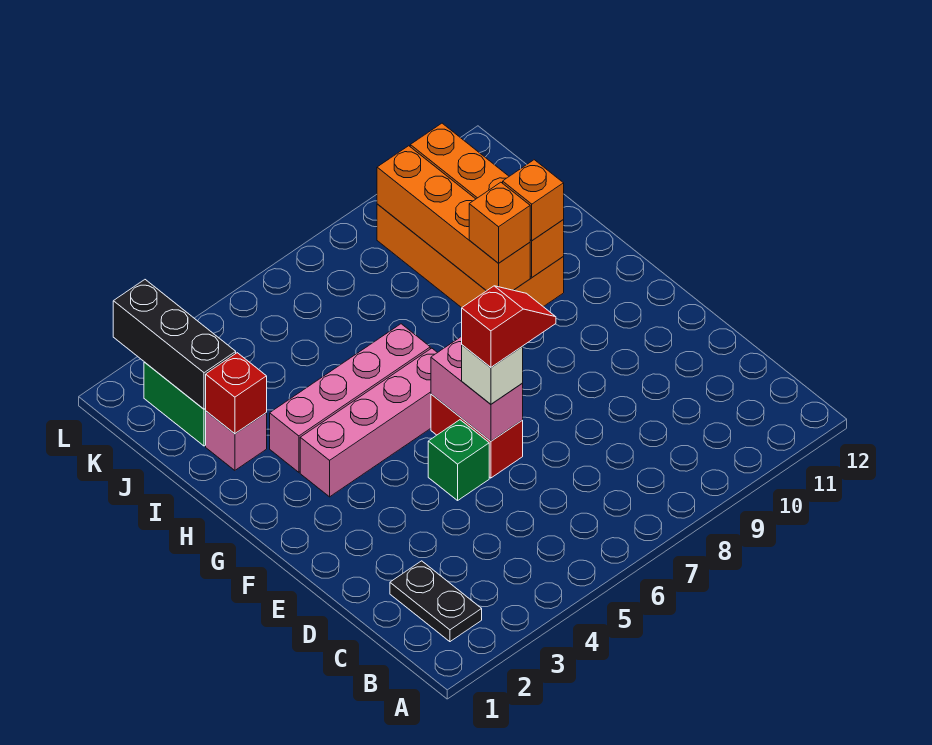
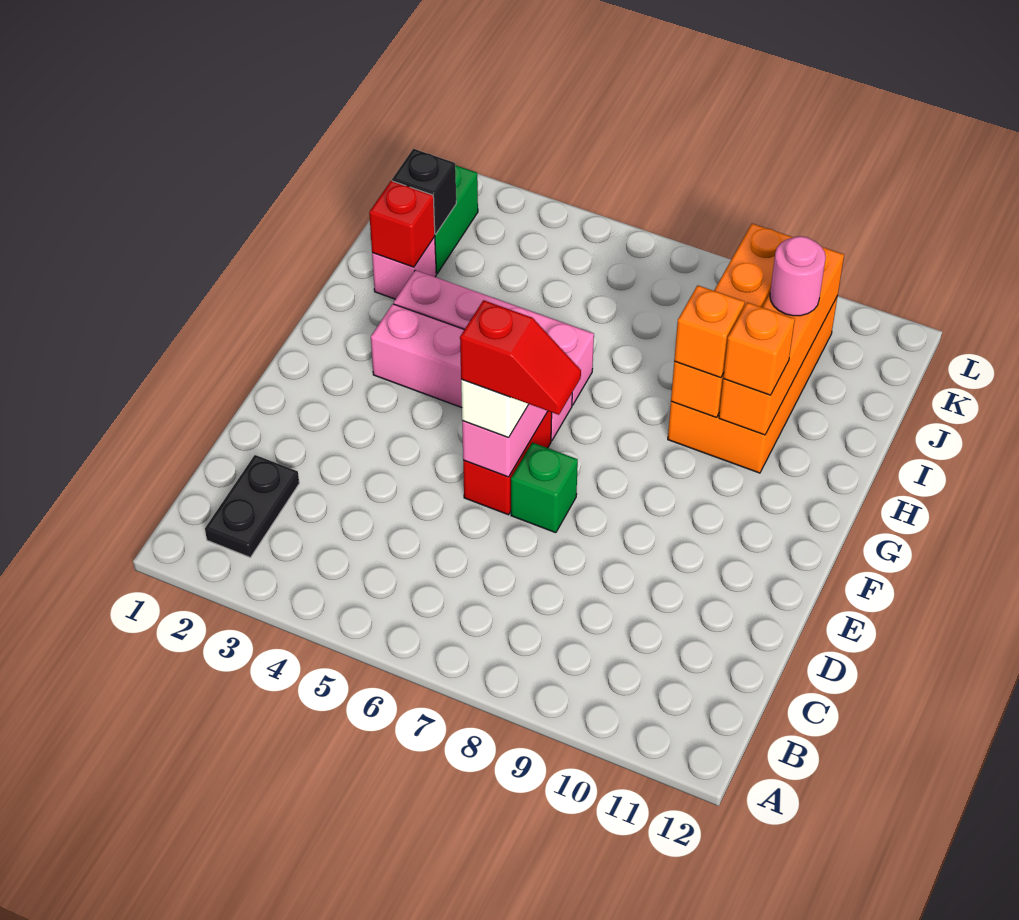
green 1x1 brick [428,420,489,500] -> green 1x1 brick moved to [511,442,578,533]
black 1x3 brick [113,280,236,409] -> black 1x1 brick [392,149,456,234]
none -> pink 1x1 round brick [770,236,826,316]

